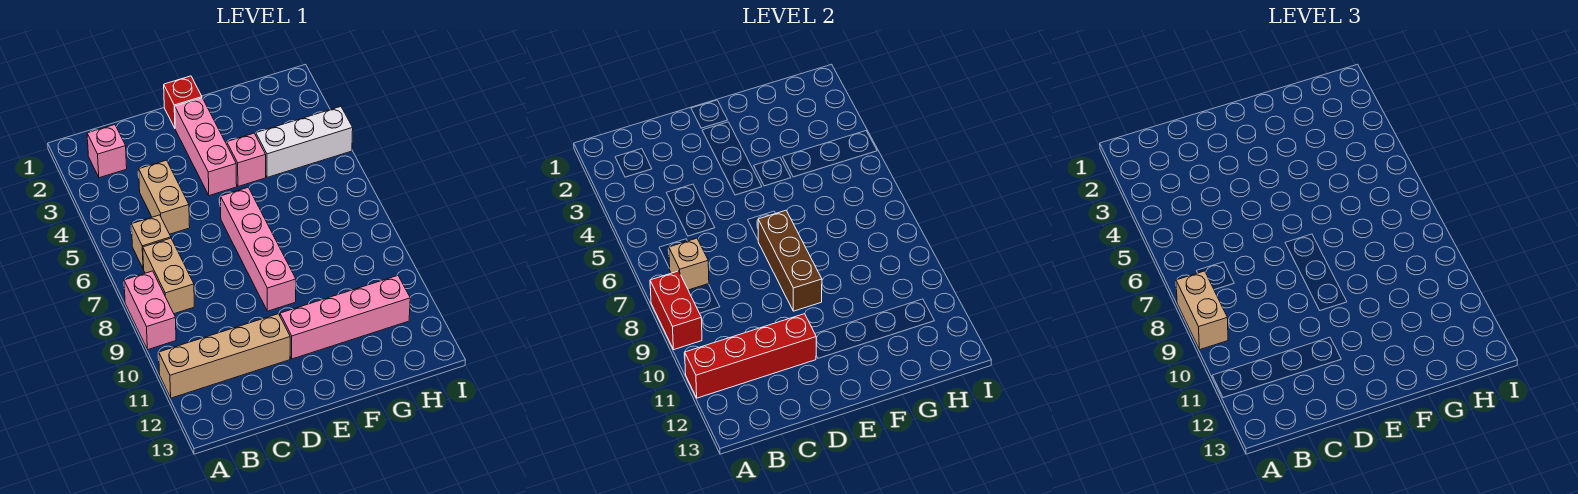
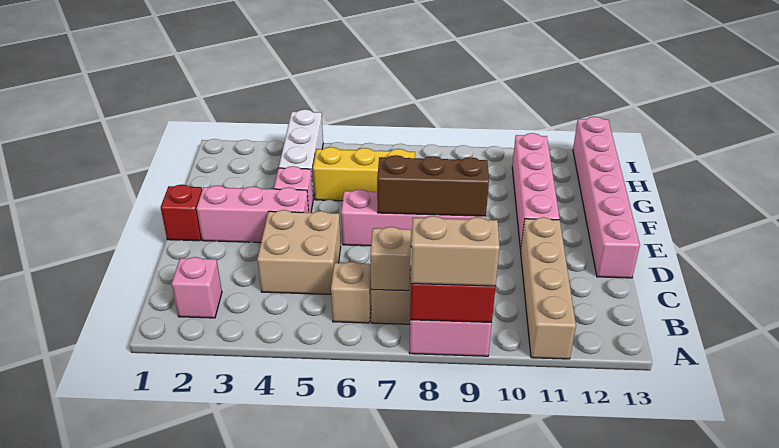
red 1x4 brick [685,314,816,398] -> none
tan 1x2 brick [139,160,190,234] -> tan 2x2 brick [257,210,341,294]
none -> pink 1x6 brick [573,117,640,278]
none -> yellow 1x3 brick [313,147,415,201]

